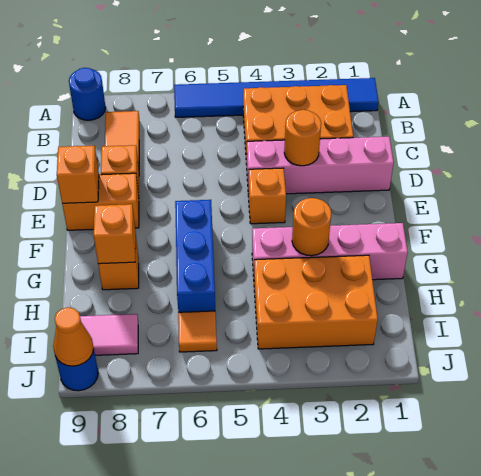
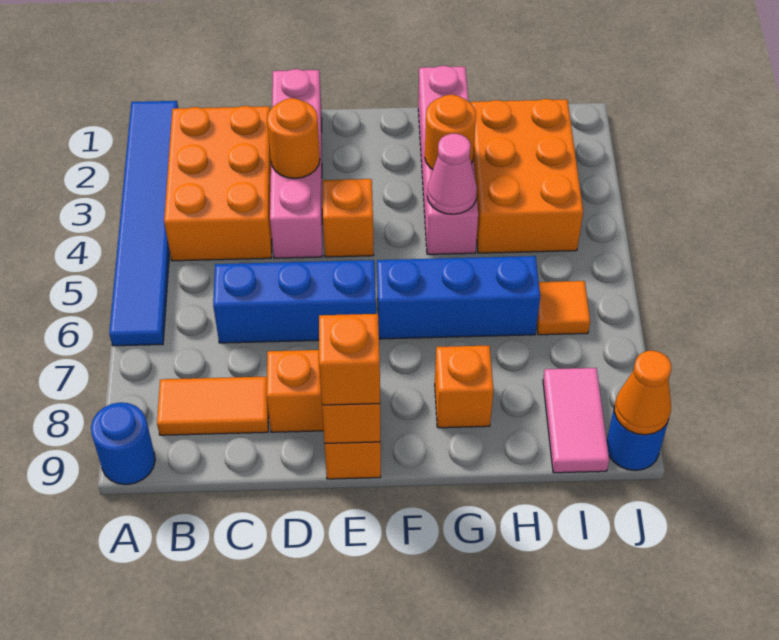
none -> blue 1x3 brick [213,260,376,343]
none -> pink 1x1 cone [427,134,477,214]
orange 1x1 brick [94,204,136,264] -> orange 1x1 brick moved to [319,314,380,405]

